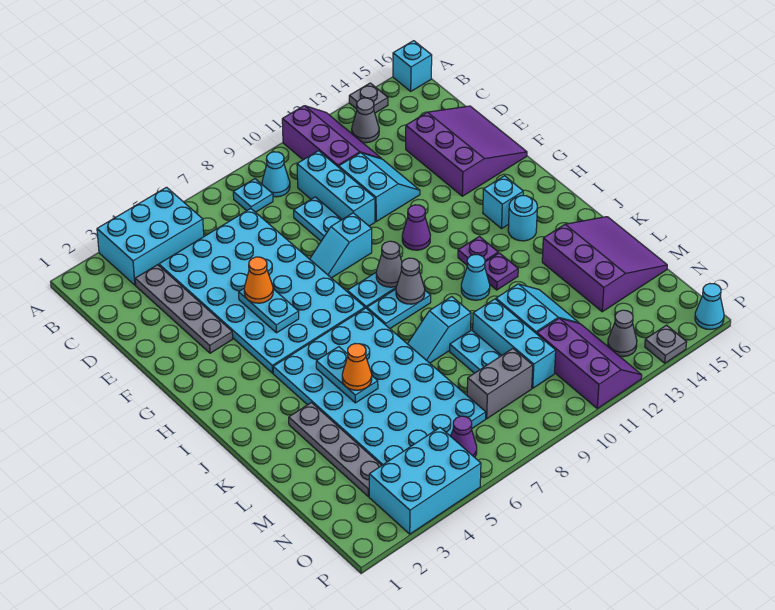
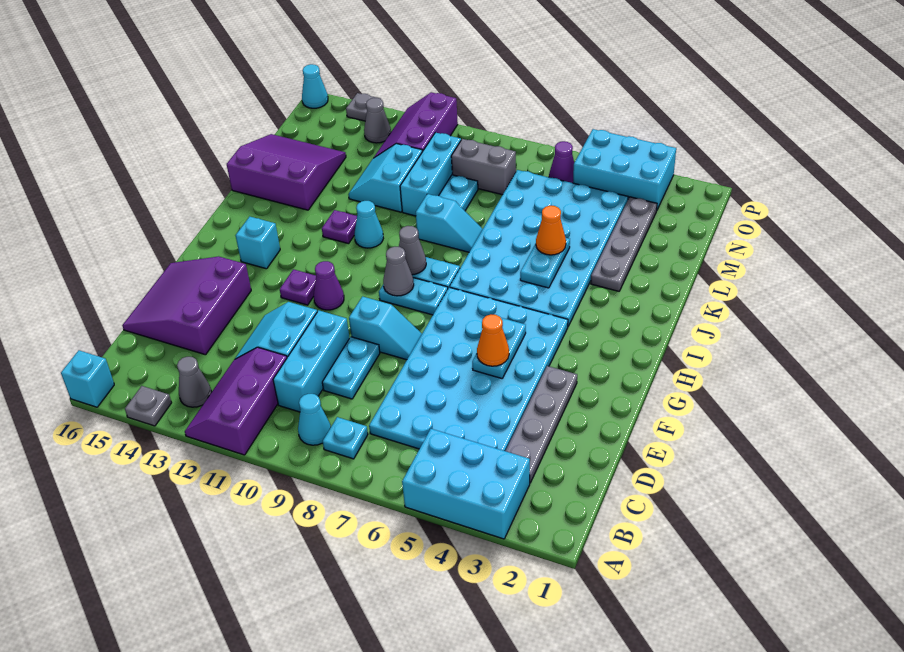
purple 1x1 plate [458,236,498,265] -> purple 1x1 plate moved to [280,269,316,305]
cyan 1x1 round brick [508,196,537,241] -> none
purple 3x3 slope [542,217,667,312] -> purple 3x3 slope turned to [227,134,346,210]

